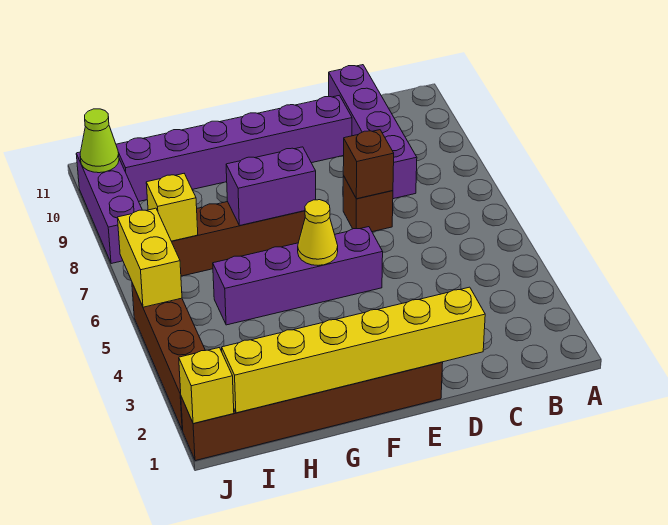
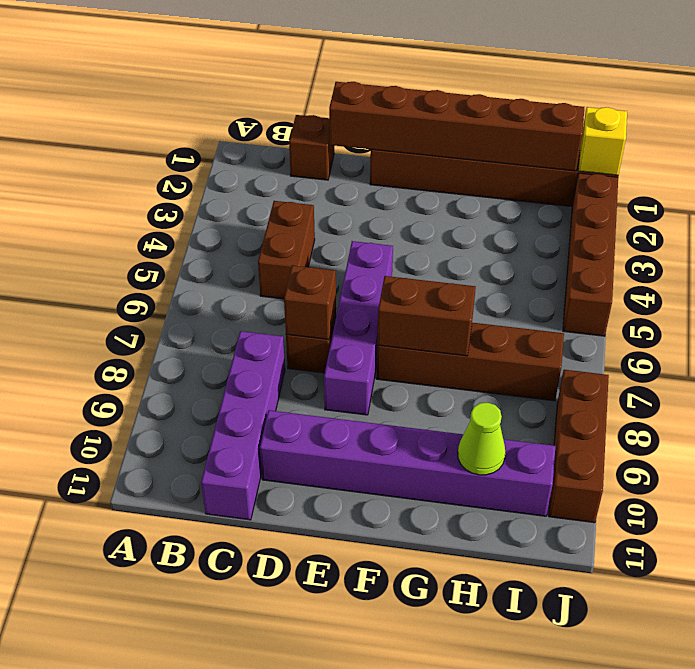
none -> brown 1x1 brick [289,115,334,180]
none -> brown 1x2 brick [258,201,315,299]
yellow 1x6 brick [222,287,485,413] -> brown 1x6 brick [329,82,584,171]
purple 1x4 brick [213,227,383,325] -> purple 1x4 brick turned to [324,241,393,415]
yellow 1x1 cone [298,200,338,265] -> none
purple 1x2 brick [226,147,316,226] -> brown 1x2 brick [377,276,476,356]
yellow 1x1 brick [146,174,198,241] -> none
yellow 1x2 brick [118,208,182,307] -> none
purple 1x3 brick [76,152,142,264] -> brown 1x3 brick [549,370,609,523]
lime 1x1 cone [80,109,119,173] -> lime 1x1 cone moved to [458,403,505,475]

